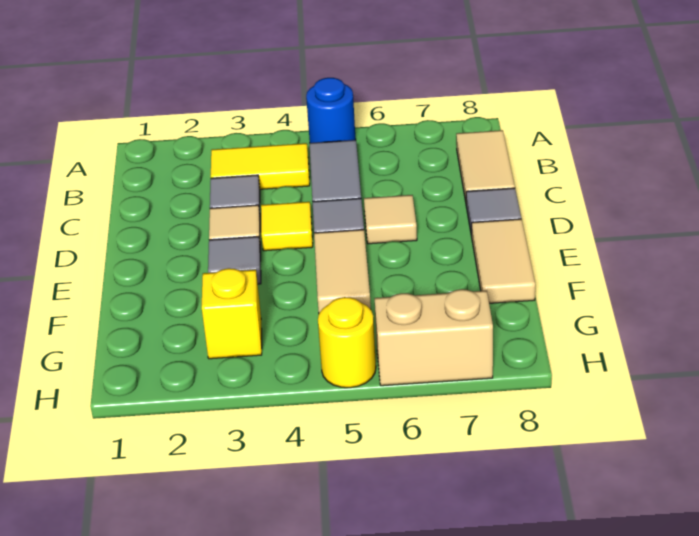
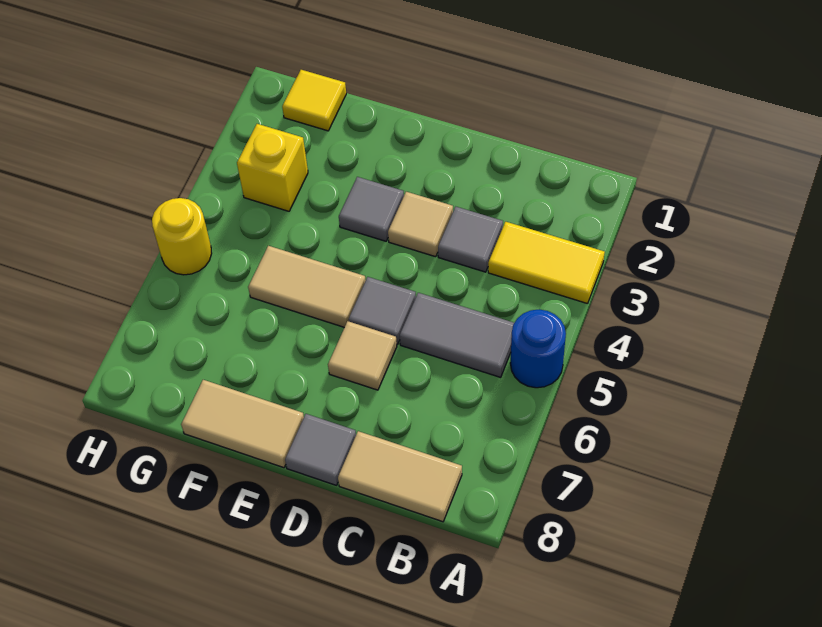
yellow 1x2 tile [211,143,310,189] -> yellow 1x2 tile turned to [488,222,605,304]
yellow 1x1 tile [261,202,313,251] -> yellow 1x1 tile moved to [282,70,346,131]
tan 1x2 brick [375,289,493,386] -> none

